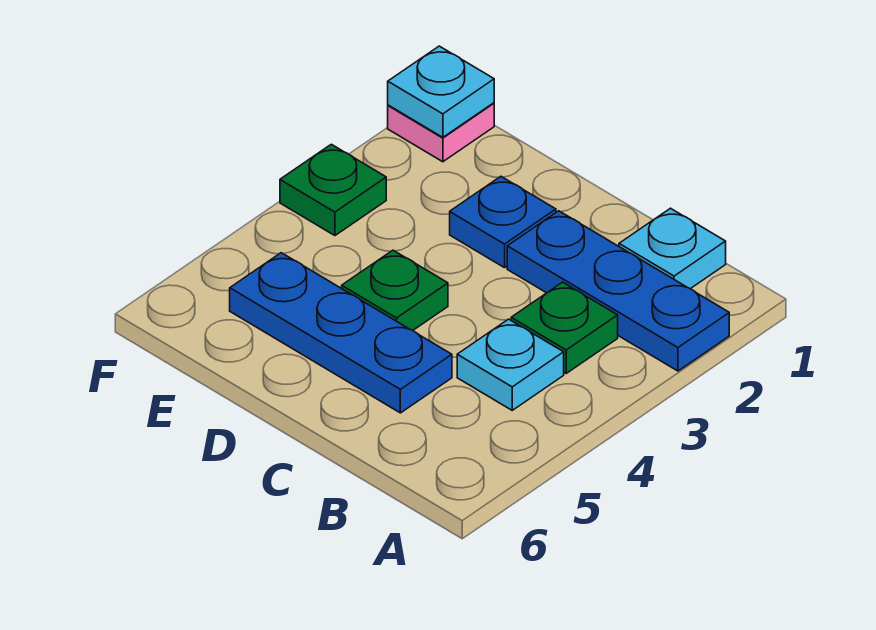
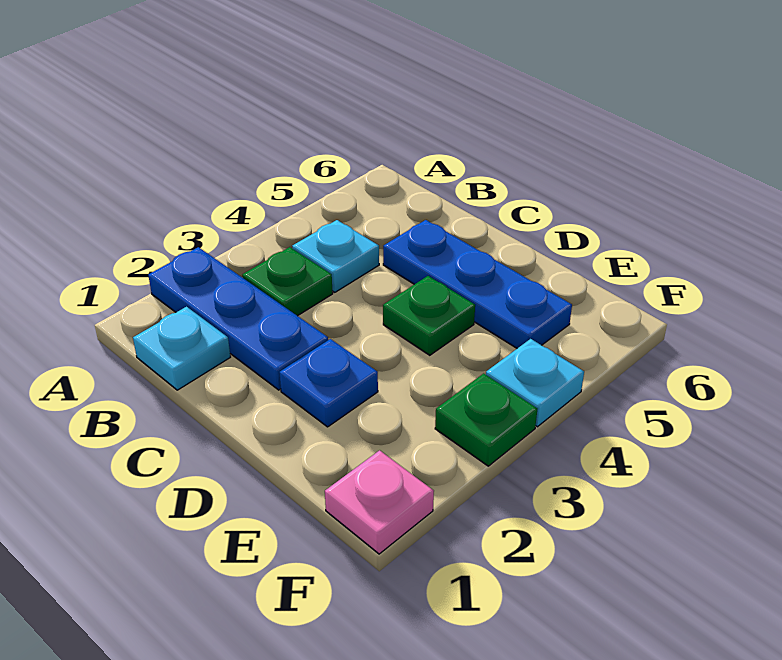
cyan 1x1 plate [388,46,494,137] -> cyan 1x1 plate moved to [486,339,584,427]

